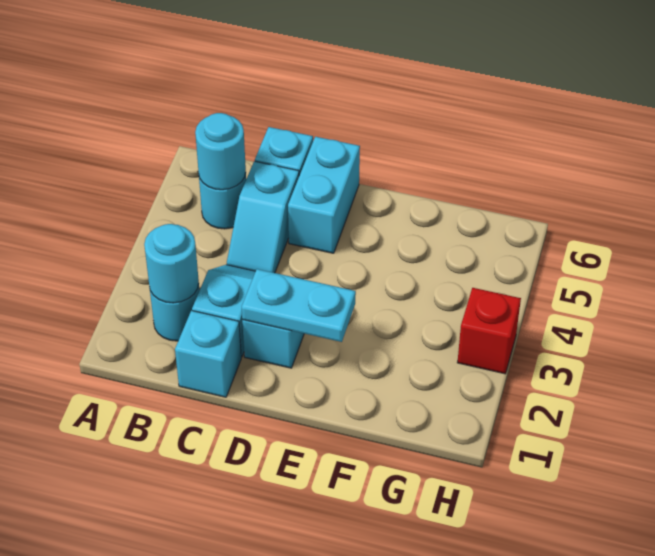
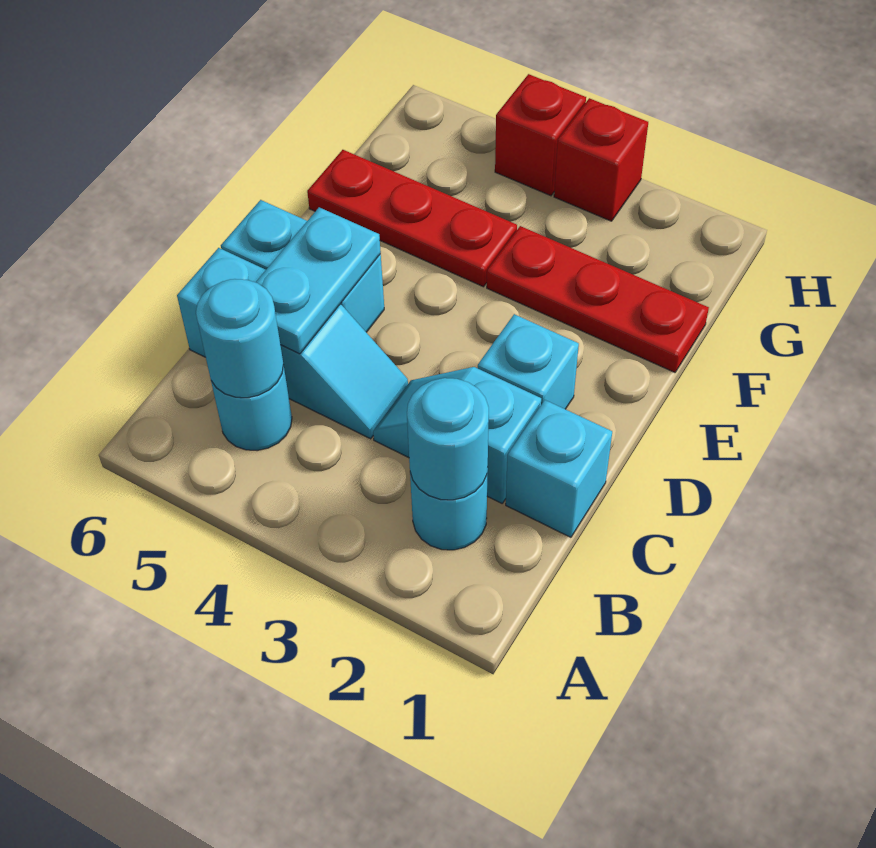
cyan 1x2 plate [242,269,356,342] -> cyan 1x2 plate moved to [256,207,381,354]
none -> red 1x3 plate [487,226,709,372]
none -> red 1x3 plate [307,150,517,287]
none -> red 1x1 brick [495,74,586,196]

